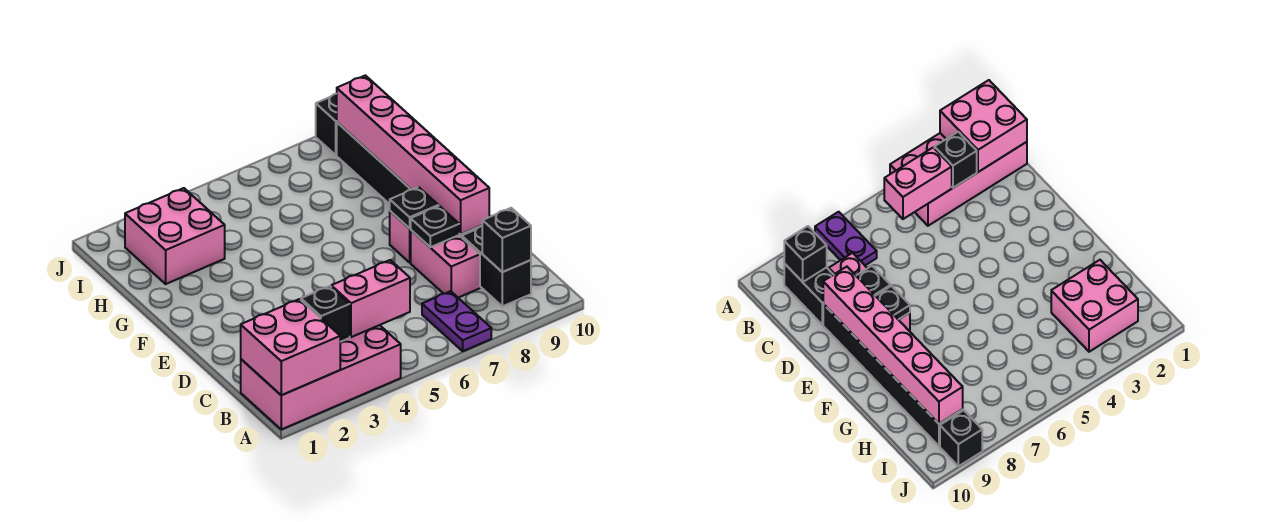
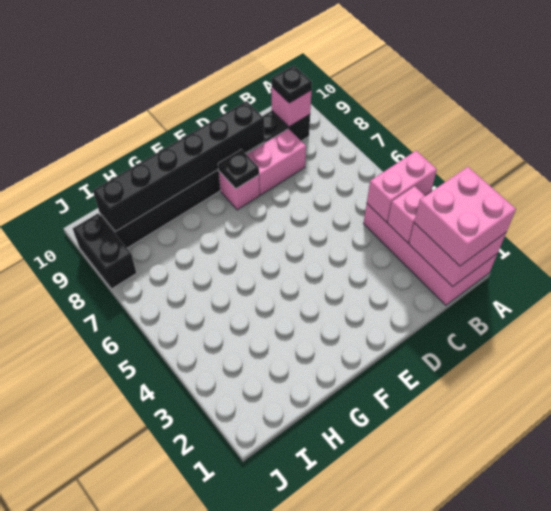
purple 1x2 plate [422,291,491,351] -> none
black 1x1 brick [301,286,350,342] -> pink 1x1 brick [388,186,425,243]
pink 1x2 brick [331,260,410,337] -> pink 1x2 brick turned to [367,151,437,222]
black 1x1 brick [482,208,531,272] -> pink 1x1 brick [272,87,311,127]
black 1x1 plate [411,206,459,247] -> black 1x1 plate moved to [272,65,312,103]
pink 1x6 brick [337,75,489,234] -> black 1x6 brick [93,101,265,232]
pink 2x2 brick [125,188,225,284] -> pink 2x2 brick moved to [414,167,516,266]
black 1x1 brick [316,94,337,155] -> black 1x2 brick [73,214,136,289]

